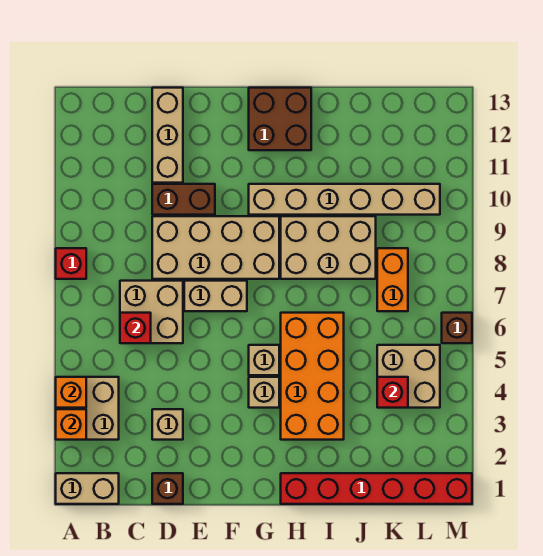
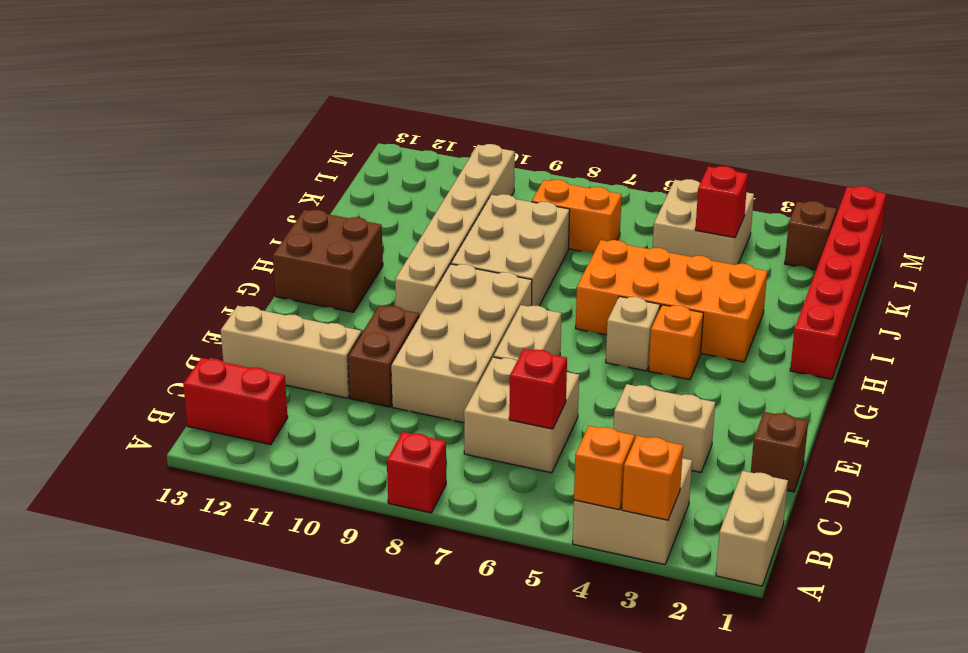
none -> red 1x2 brick [183,358,288,445]
tan 1x1 brick [152,409,183,440] -> tan 1x2 brick [614,384,715,472]
tan 1x1 brick [249,377,279,408] -> orange 1x1 brick [649,305,703,380]
brown 1x1 brick [442,313,472,343] -> brown 1x1 brick moved to [785,201,837,270]

